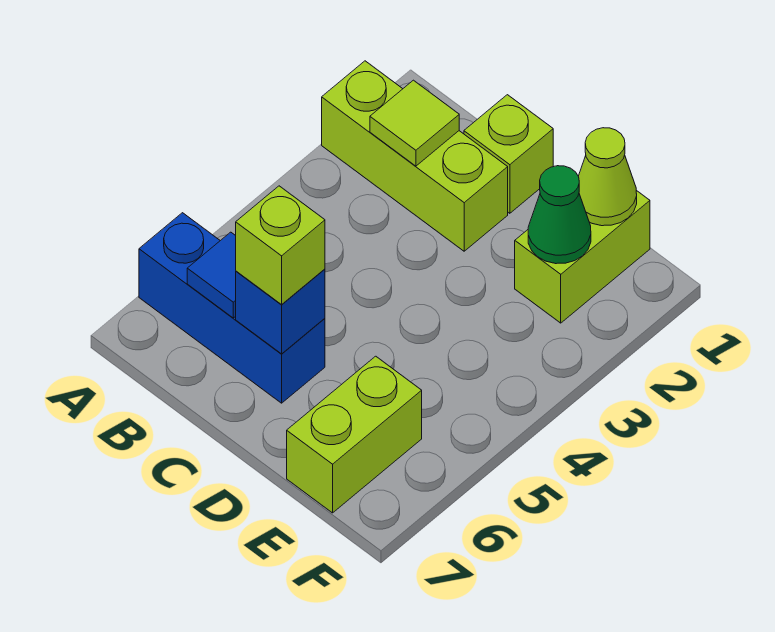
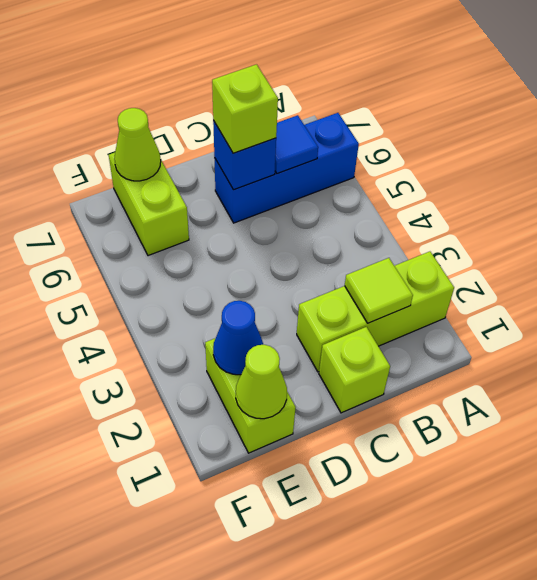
green 1x1 cone [528,166,591,264] -> blue 1x1 cone [213,301,263,375]
none -> lime 1x1 cone [114,108,161,181]

